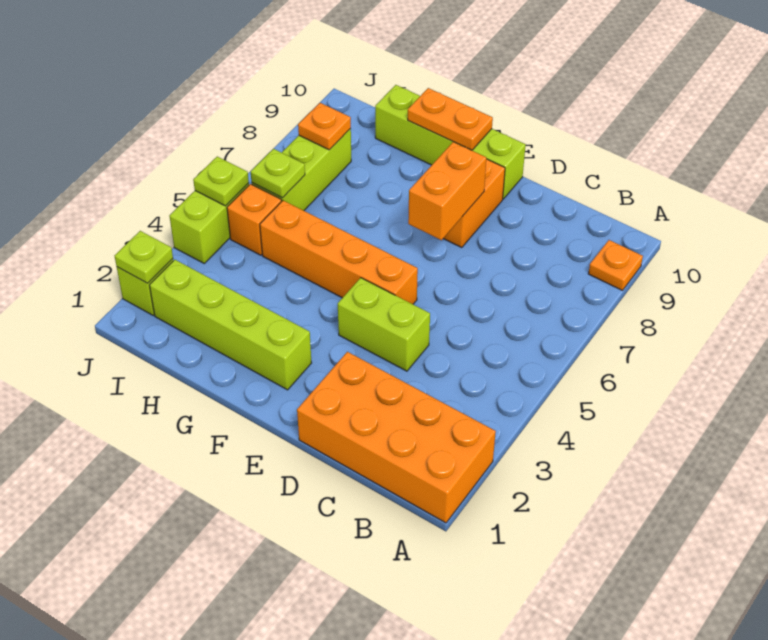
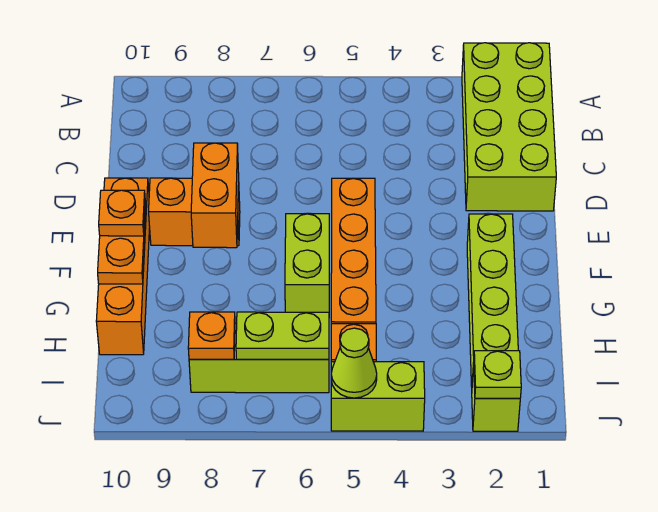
orange 2x4 brick [297,352,496,523] -> lime 2x4 brick [462,43,556,211]
orange 1x1 plate [588,240,643,291] -> orange 1x1 plate moved to [99,190,145,236]
lime 1x2 brick [338,278,430,371] -> lime 1x2 brick moved to [285,214,329,312]
orange 1x2 brick [408,142,486,240] -> orange 1x2 brick turned to [191,143,239,248]
lime 1x4 brick [375,85,526,199] -> orange 1x4 brick [96,178,150,355]
lime 1x1 plate [251,149,305,198] -> lime 1x2 plate [236,312,329,359]
lime 1x1 plate [193,157,249,206] -> lime 1x1 cone [331,328,377,398]

